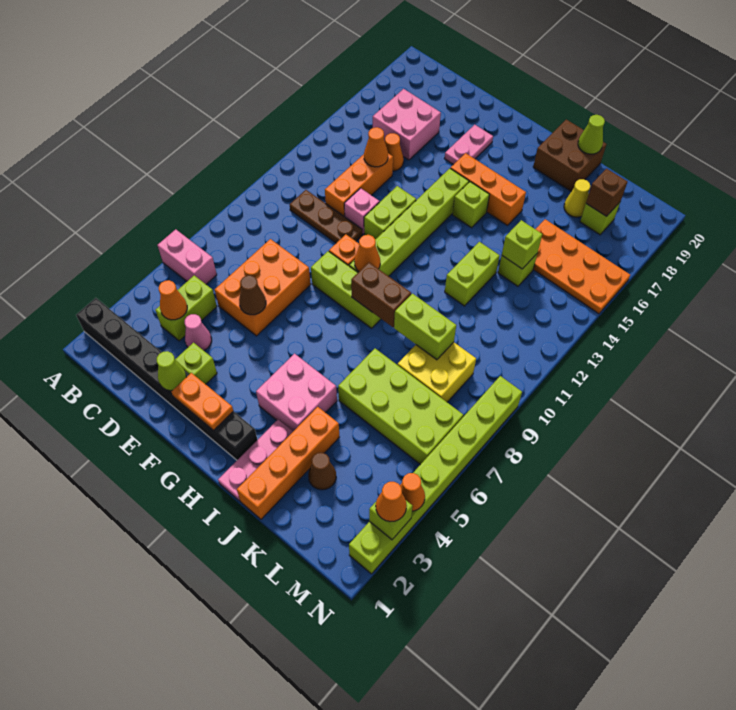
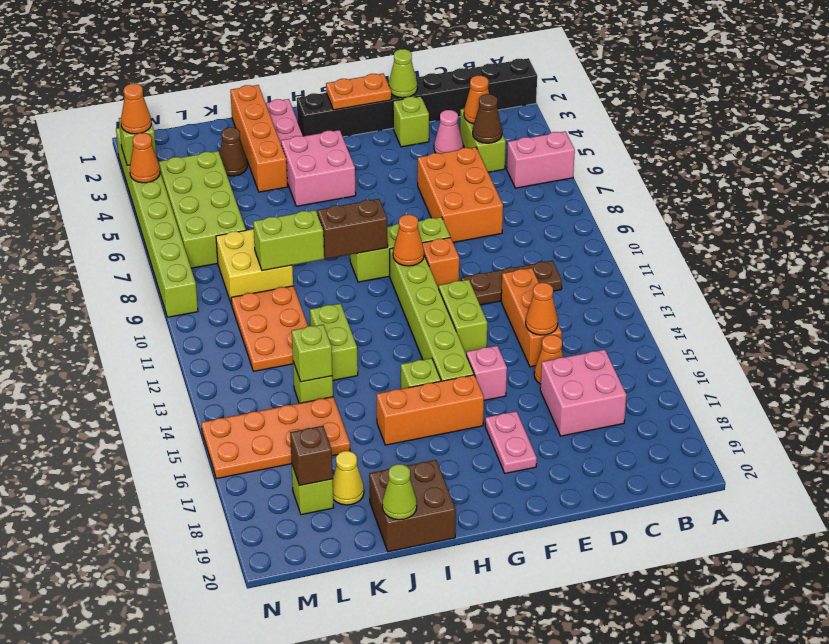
brown 1x1 cone [239,275,266,315] -> brown 1x1 cone moved to [473,94,502,143]
pink 1x1 brick [344,188,379,234] -> pink 1x1 brick moved to [466,346,507,400]
lime 2x4 brick [338,349,463,464] -> lime 2x4 brick turned to [159,151,246,268]
none -> orange 2x3 plate [231,286,308,371]

